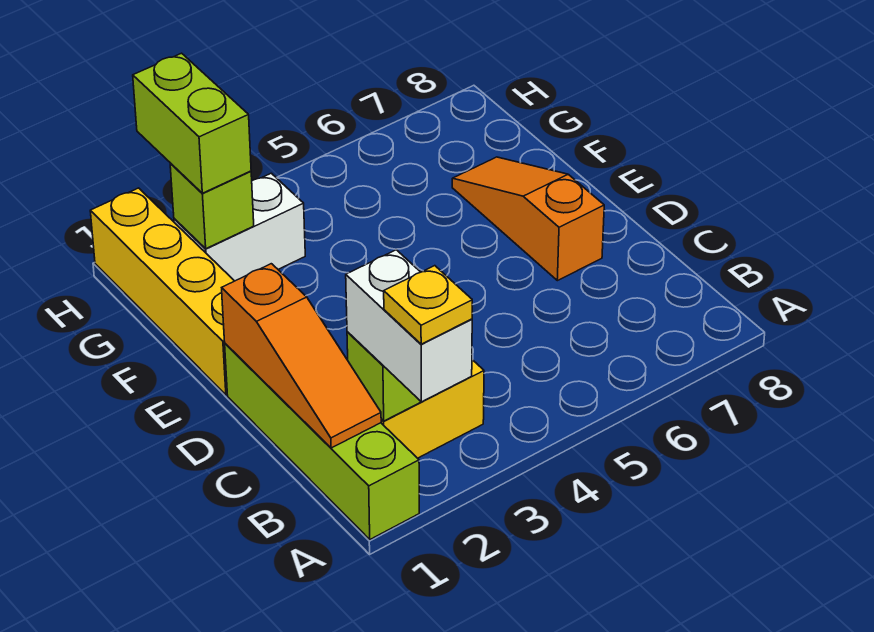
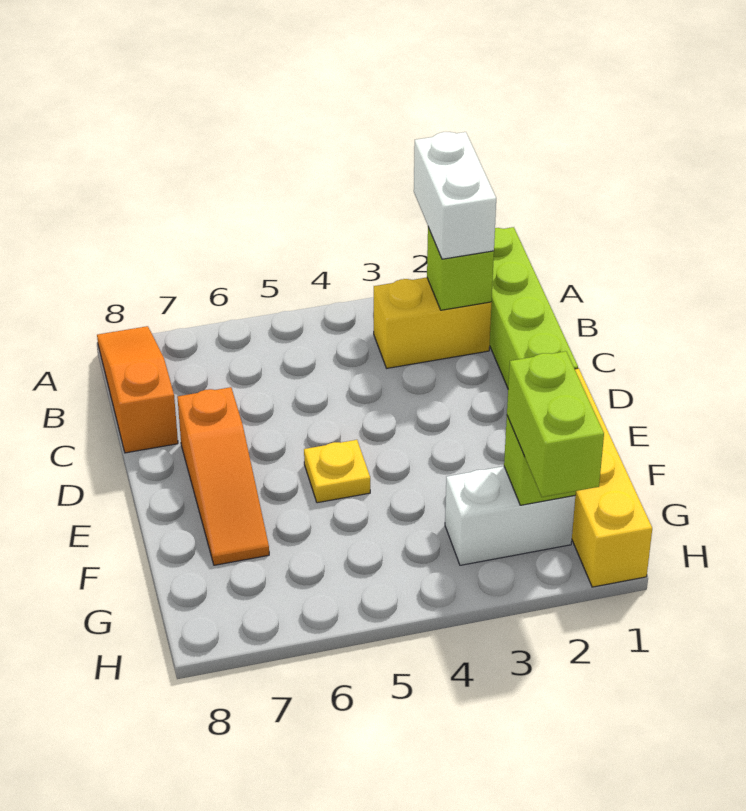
yellow 1x1 plate [384,266,472,344] -> yellow 1x1 plate moved to [304,440,370,503]
orange 1x3 slope [222,264,381,448] -> orange 1x3 slope moved to [97,326,178,453]

